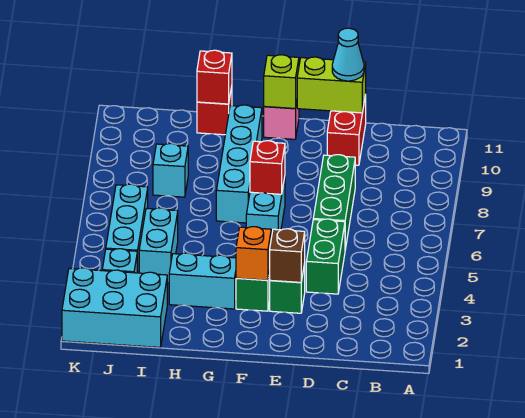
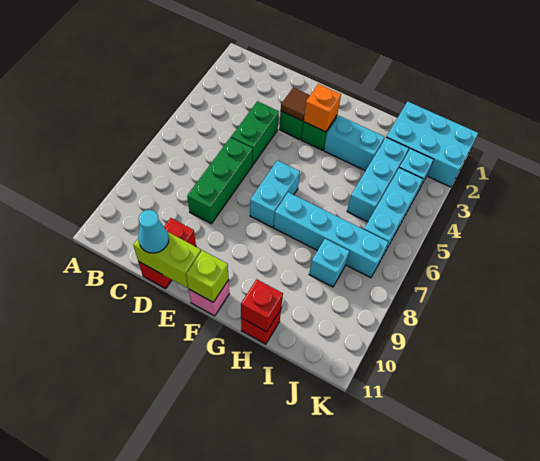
brown 1x1 brick [270,229,305,282] -> brown 1x1 tile [281,88,310,121]
red 1x1 brick [250,141,285,194] -> none
cyan 1x4 brick [216,105,262,223] -> cyan 1x4 brick turned to [274,192,388,278]
cyan 1x2 brick [139,208,178,283] -> cyan 1x3 brick [347,137,409,222]

